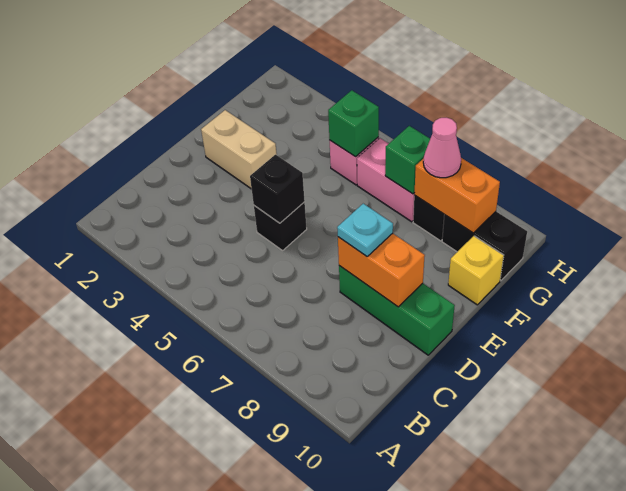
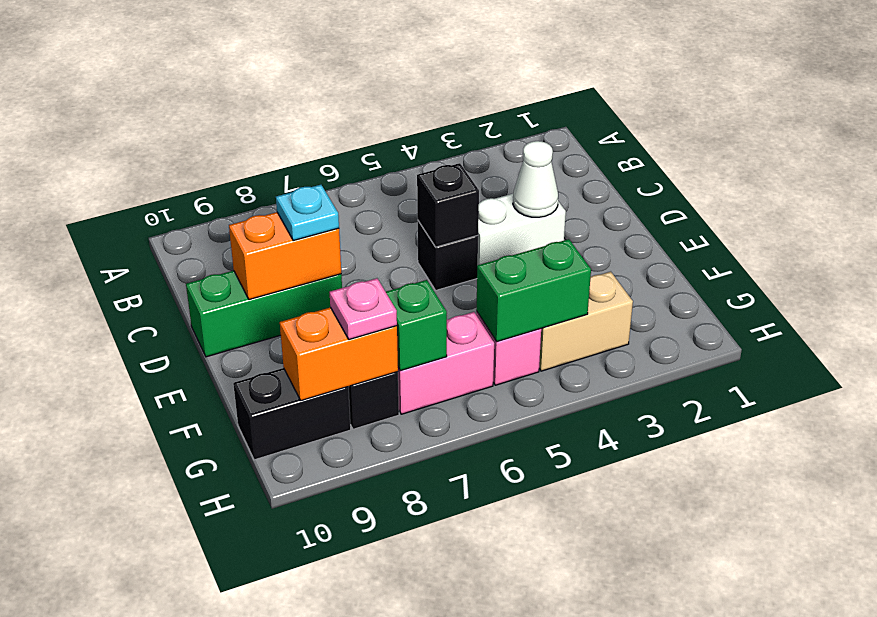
none -> white 1x2 brick [478,194,566,265]
none -> white 1x1 cone [513,141,558,217]
tan 1x2 brick [201,110,277,189] -> tan 1x2 brick moved to [539,272,633,371]
yellow 1x1 brick [448,236,504,305] -> none
green 1x1 brick [328,90,379,157] -> green 1x2 brick [476,239,591,342]
pink 1x1 cone [423,118,461,178] -> pink 1x1 plate [330,278,397,340]

